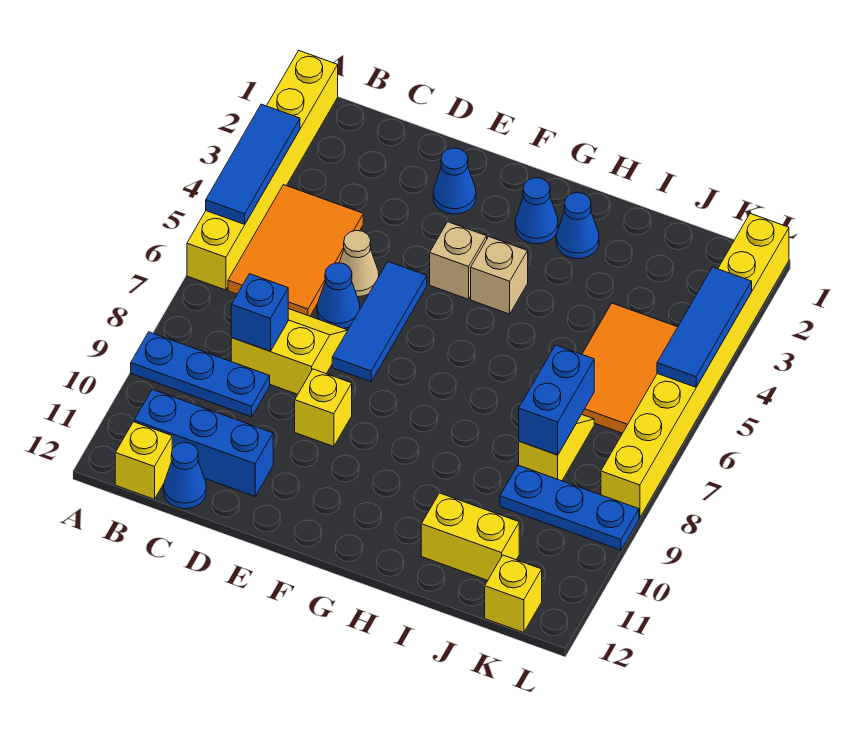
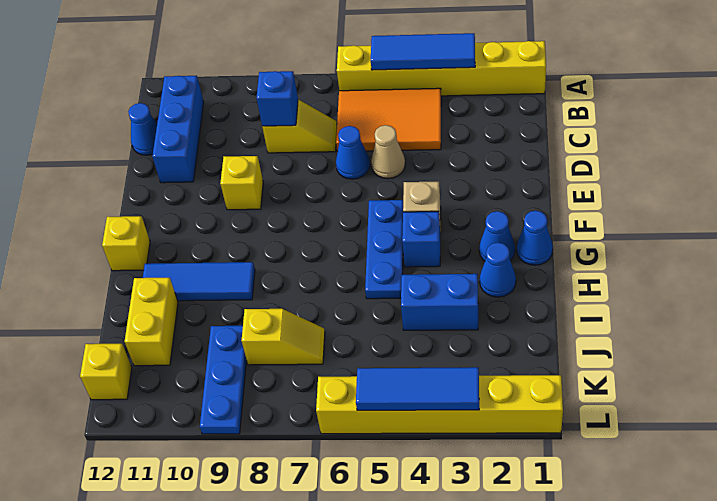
blue 1x3 plate [131,332,270,417] -> blue 1x3 plate moved to [365,200,403,299]
yellow 1x1 brick [115,422,172,499] -> yellow 1x1 brick moved to [102,216,150,271]
yellow 2x2 slope [231,309,348,394] -> yellow 1x2 slope [262,100,337,153]
blue 1x1 cone [433,148,476,214] -> blue 1x1 cone moved to [517,211,553,265]
blue 1x3 tile [332,262,427,382] -> blue 1x3 tile moved to [143,262,255,301]
tan 1x1 brick [471,237,528,314] -> blue 1x1 brick [402,211,440,267]
orange 2x3 tile [582,303,677,433] -> none
blue 1x2 brick [519,345,594,455] -> blue 1x2 brick moved to [401,274,478,330]
yellow 1x8 brick [601,213,789,518] -> yellow 1x6 brick [316,375,563,434]

